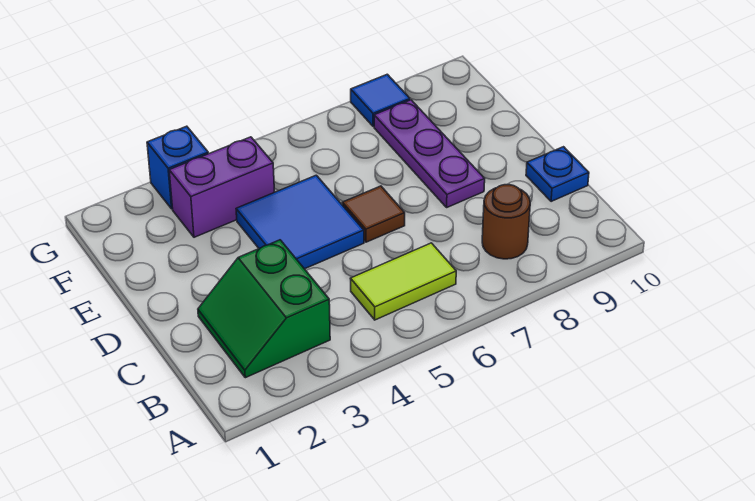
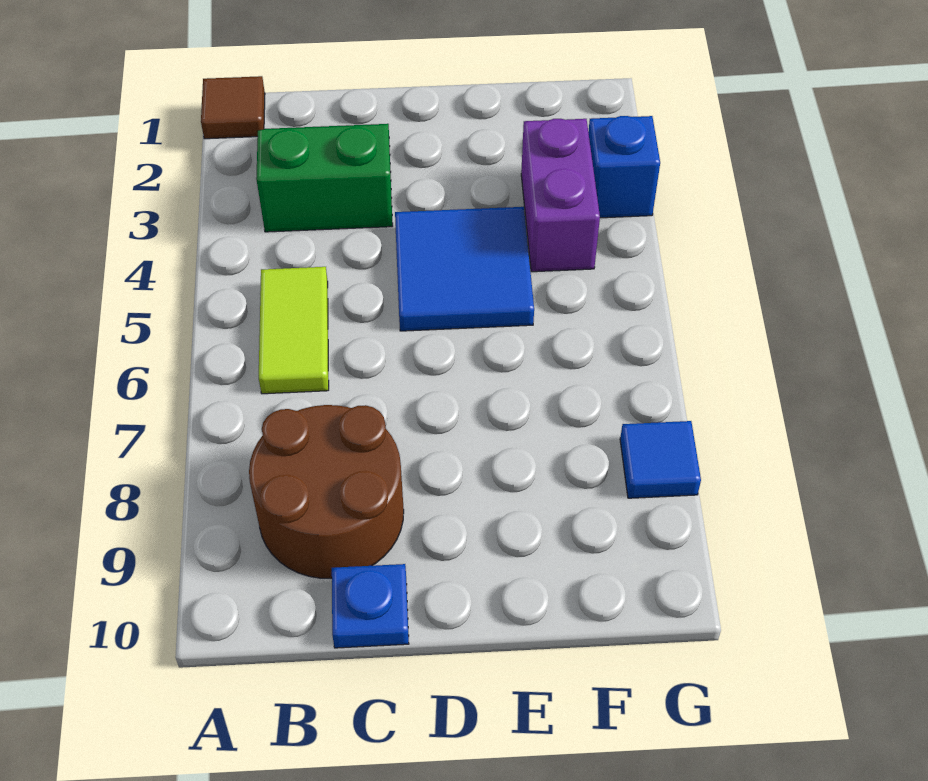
brown 1x1 round brick [482,185,530,259] -> brown 2x2 round brick [249,405,404,578]
brown 1x1 tile [342,186,405,242] -> brown 1x1 tile moved to [201,76,265,139]
purple 1x3 plate [374,100,485,207] -> none

